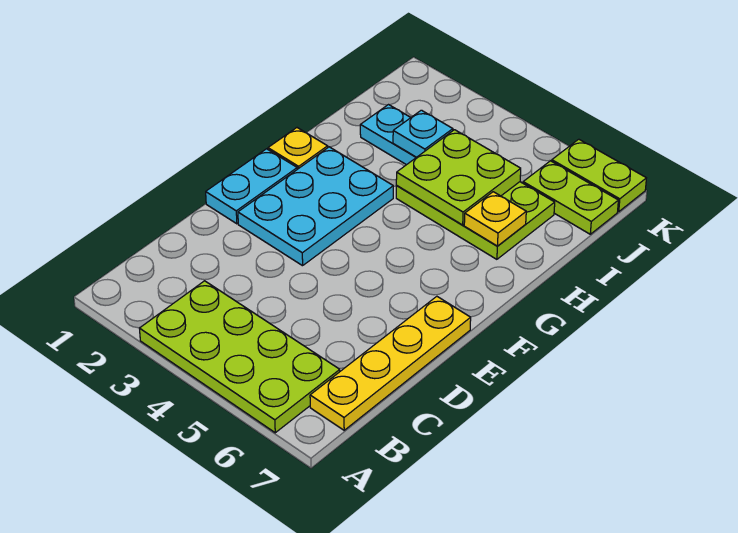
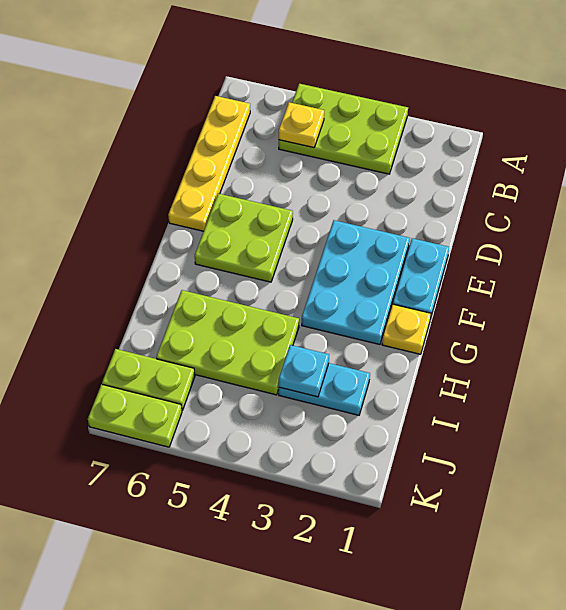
lime 2x4 plate [139,281,340,433] -> lime 2x3 plate [279,84,408,174]
lime 2x2 plate [396,130,521,225] -> lime 2x2 plate moved to [195,194,293,282]
yellow 1x1 plate [464,192,526,246] -> yellow 1x1 plate moved to [279,102,324,148]

